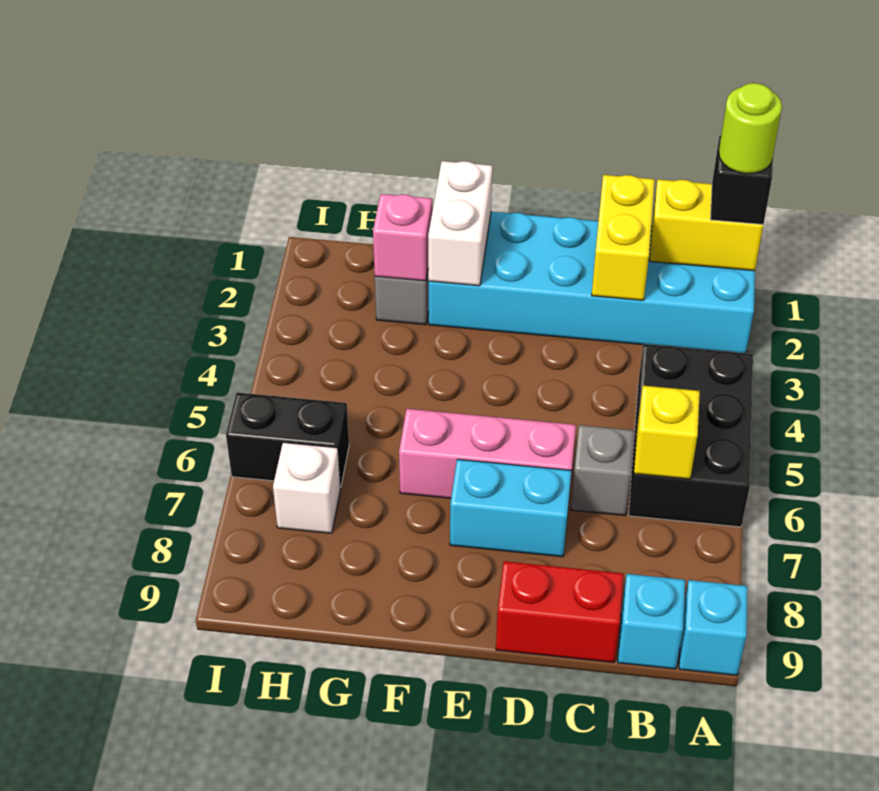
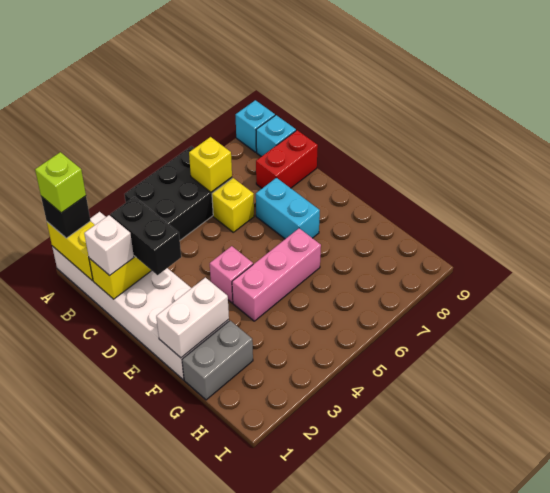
cyan 2x6 brick [429,212,755,353] -> white 2x6 brick [52,212,229,380]
lime 1x1 round brick [719,83,782,174] -> lime 1x1 brick [35,152,86,213]
grey 1x1 brick [571,425,634,515] -> yellow 1x1 brick [212,178,254,232]
red 1x2 brick [496,561,623,662] -> red 1x2 brick turned to [256,130,318,188]
pink 1x3 brick [399,409,576,498] -> pink 1x3 brick turned to [232,228,321,321]
pink 1x1 brick [373,194,432,281] -> pink 1x1 brick moved to [210,246,253,303]
black 1x2 brick [226,393,349,487] -> black 1x2 brick moved to [110,197,181,275]
white 1x1 brick [273,442,341,533] -> white 1x1 brick moved to [84,215,134,275]

